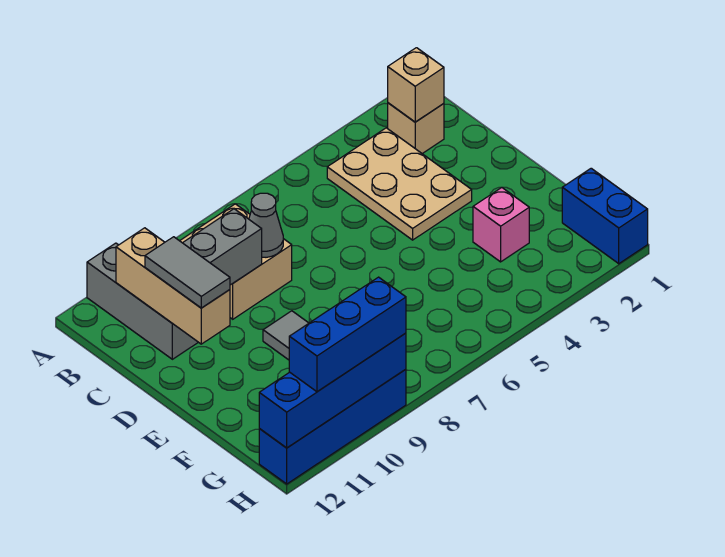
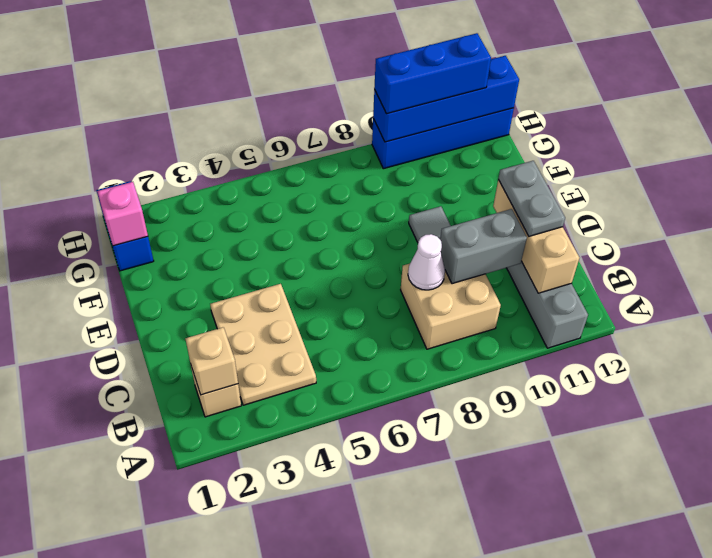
grey 1x1 cone [249,193,283,257] -> white 1x1 cone [408,234,445,290]
grey 1x2 tile [145,237,230,308] -> grey 1x2 plate [498,161,565,236]
pink 1x1 brick [473,187,529,262] -> pink 1x1 brick moved to [97,182,148,246]

